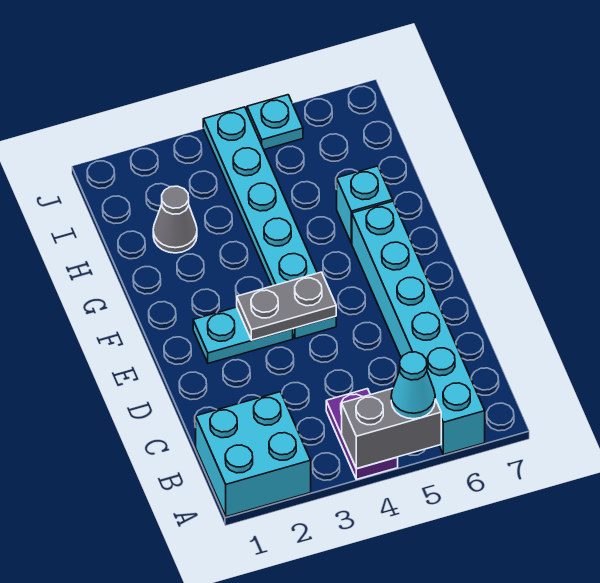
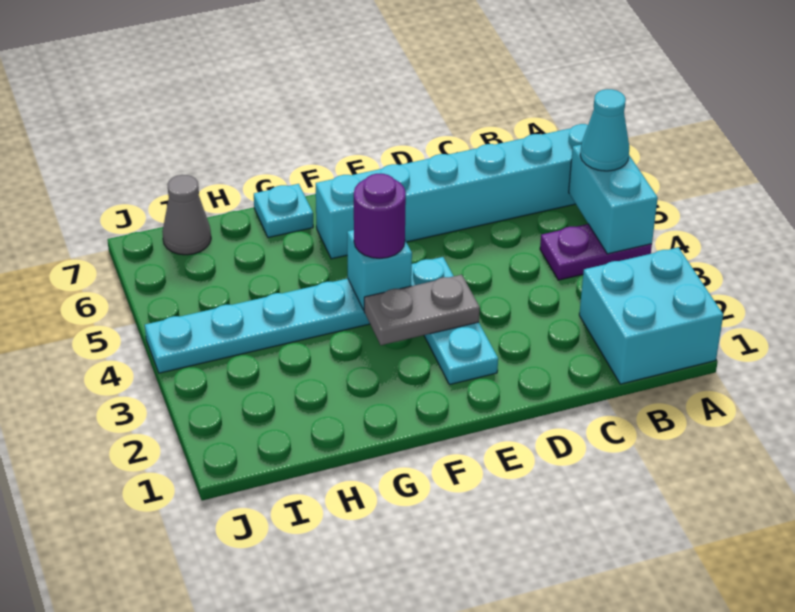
grey 1x2 brick [342,388,441,469] -> cyan 1x2 brick [569,145,658,254]
grey 1x2 plate [237,272,336,340] -> grey 1x2 plate turned to [364,274,480,345]
none -> purple 1x1 round brick [354,174,406,258]
cyan 1x1 brick [337,166,393,243] -> cyan 1x1 brick moved to [347,230,412,310]
grey 1x1 cone [153,186,197,253] -> grey 1x1 cone moved to [162,175,211,255]
cyan 1x1 plate [247,95,303,150] -> cyan 1x1 plate moved to [254,184,313,238]

